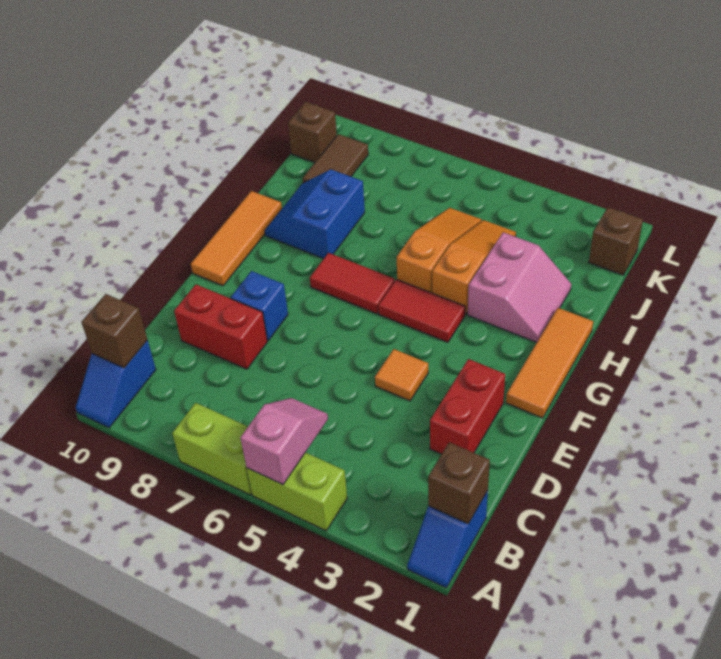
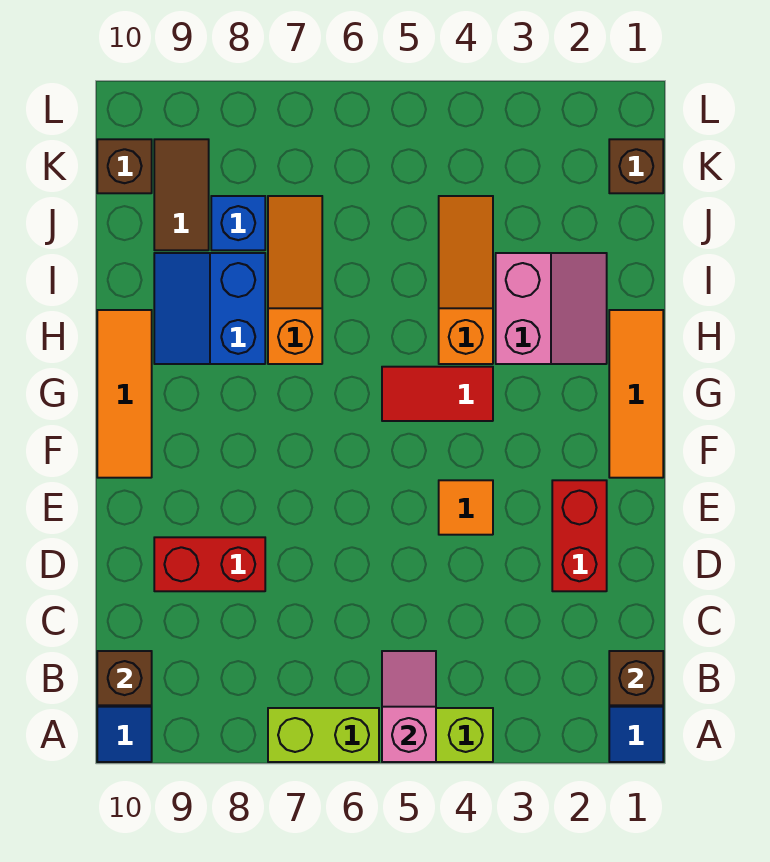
blue 1x1 brick [231,271,288,340] -> blue 1x1 brick moved to [211,196,265,250]
red 1x2 tile [310,253,395,314] -> none
orange 1x3 slope [397,208,482,293] -> orange 1x3 slope moved to [268,196,322,364]

